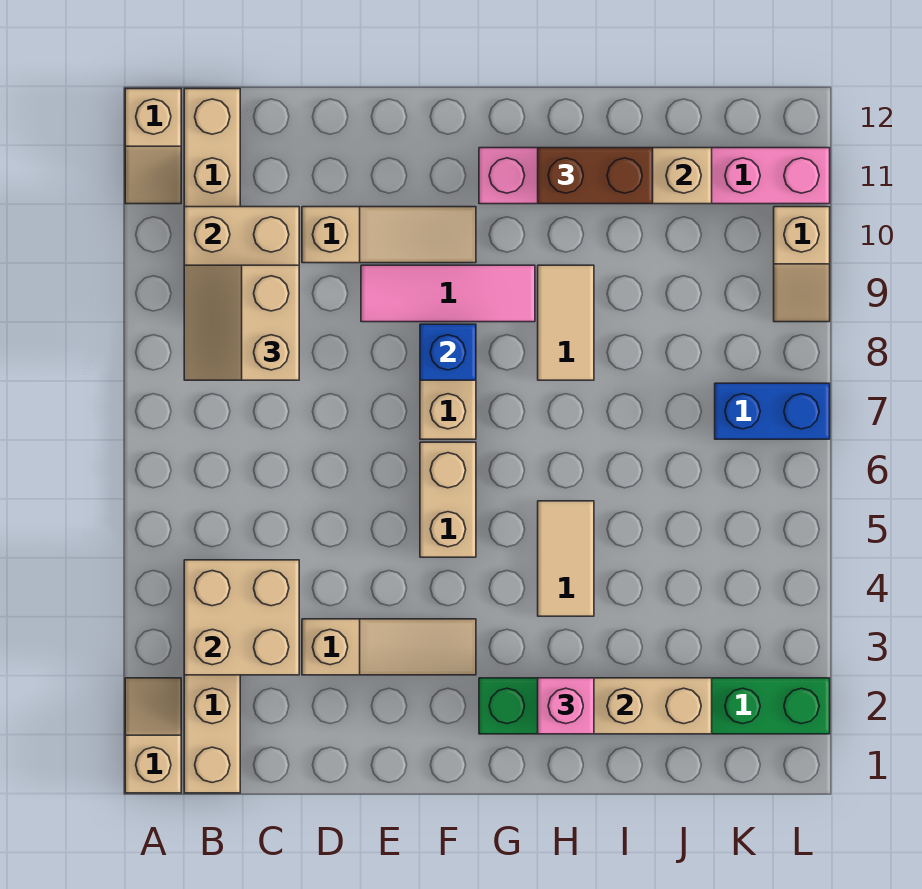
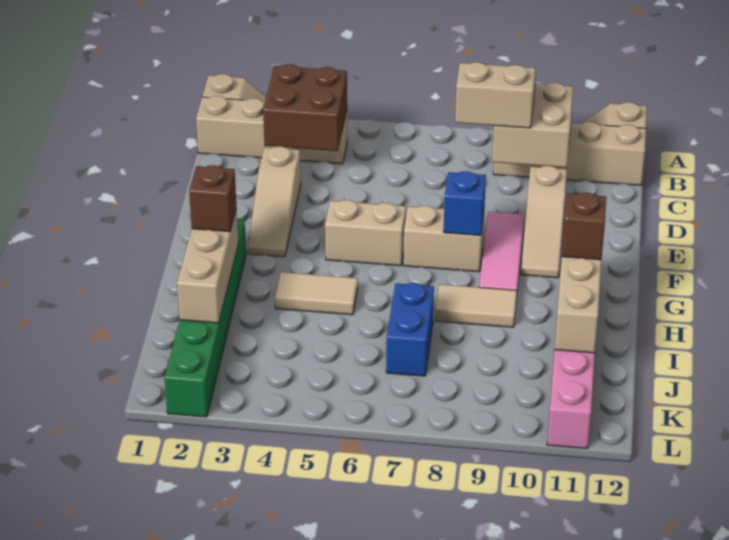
tan 2x2 brick [184,560,299,675] -> brown 2x2 brick [263,64,347,151]
pink 1x1 brick [538,678,594,734] -> brown 1x1 brick [189,165,236,232]
brown 1x2 brick [538,148,653,204] -> brown 1x1 brick [562,193,606,260]
blue 1x2 brick [715,383,830,439] -> blue 1x2 brick moved to [386,283,434,376]
tan 1x2 slope [774,207,830,322] -> none

